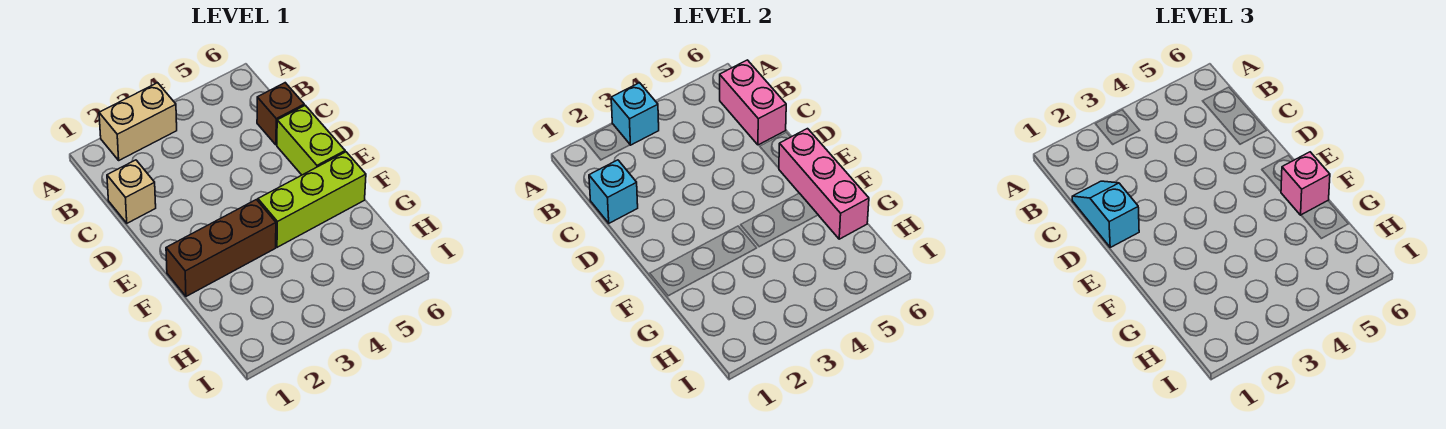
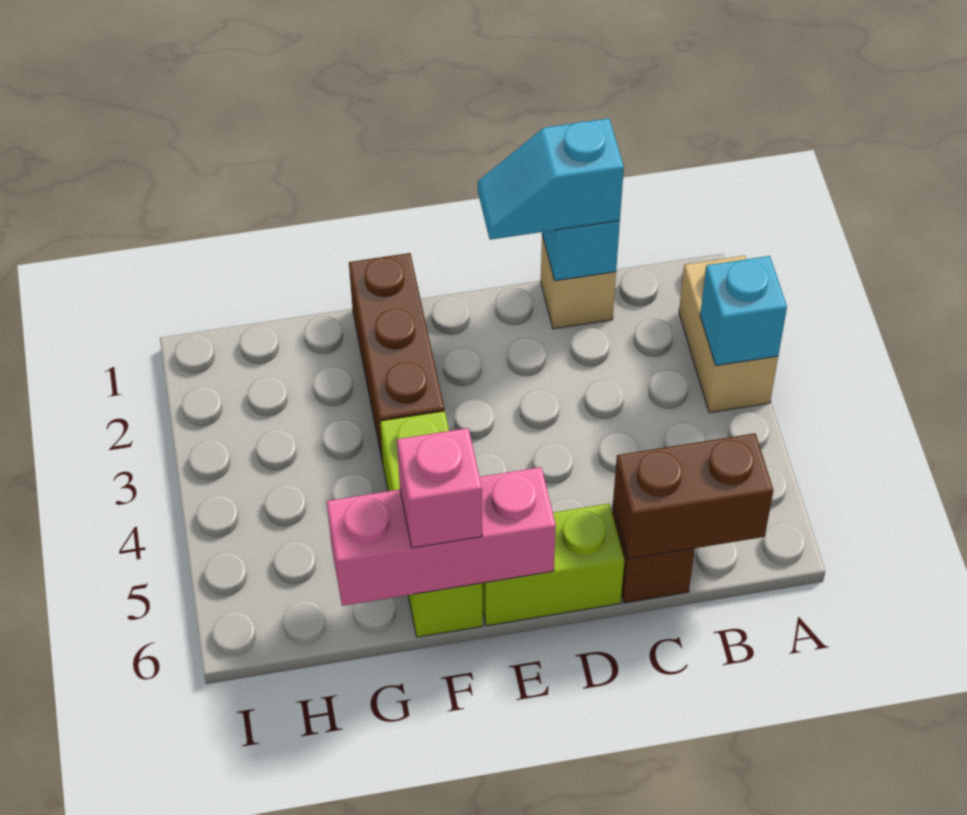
pink 1x2 brick [720,60,786,145] -> brown 1x2 brick [613,433,773,559]
cyan 1x2 slope [1072,181,1139,247] -> cyan 1x2 slope turned to [478,118,624,240]

